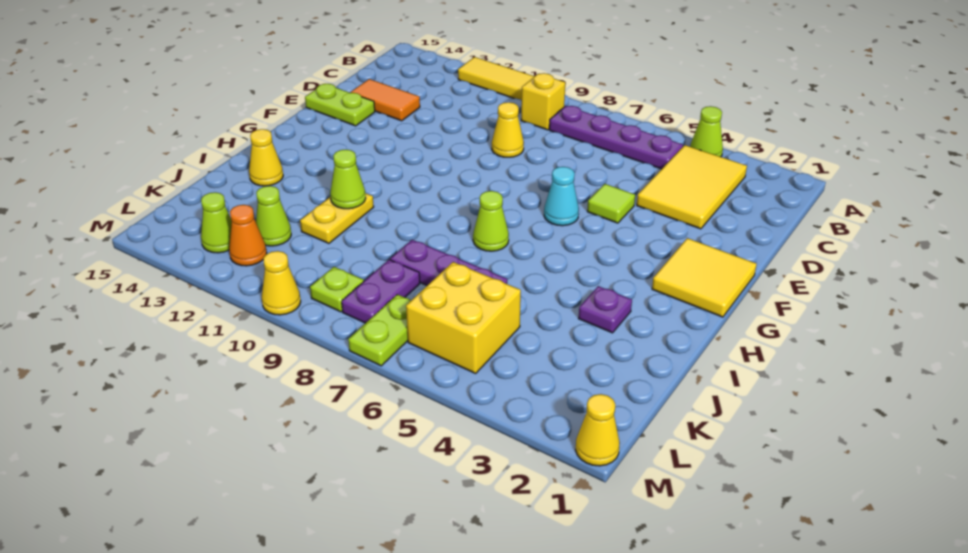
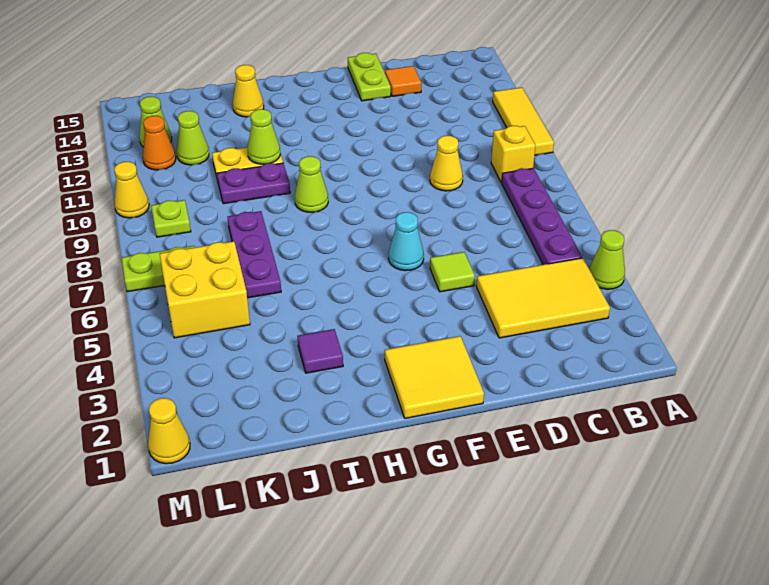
orange 1x2 tile [351,79,420,121] -> orange 1x1 tile [385,66,421,96]
lime 1x1 cone [473,191,509,251] -> lime 1x1 cone moved to [295,156,328,212]
purple 1x1 plate [578,286,632,333] -> purple 1x1 tile [297,329,343,373]
purple 1x2 plate [342,260,420,323] -> purple 1x2 plate moved to [217,163,290,204]

